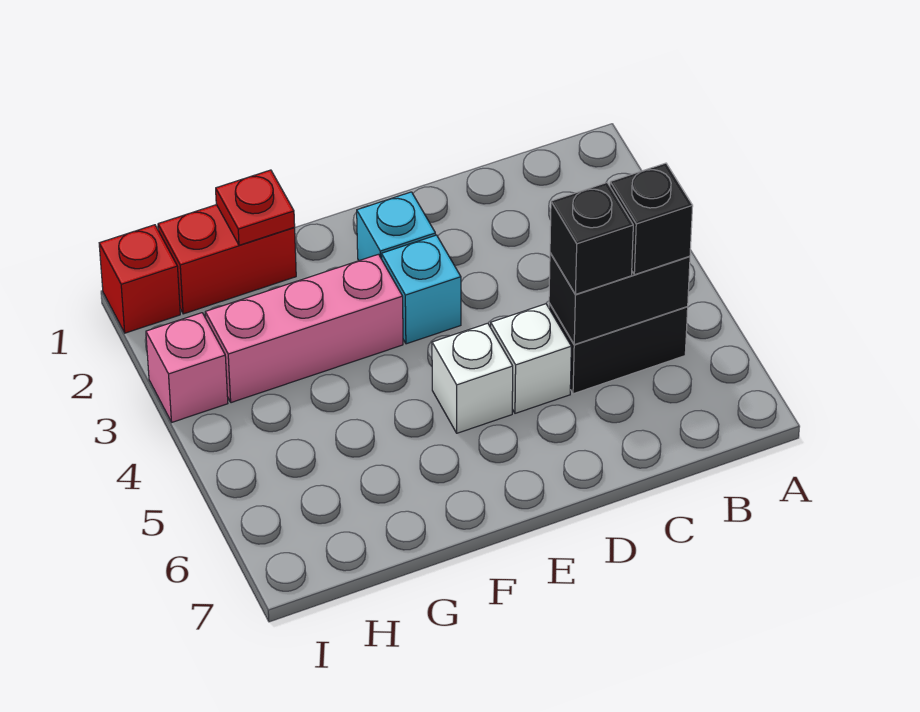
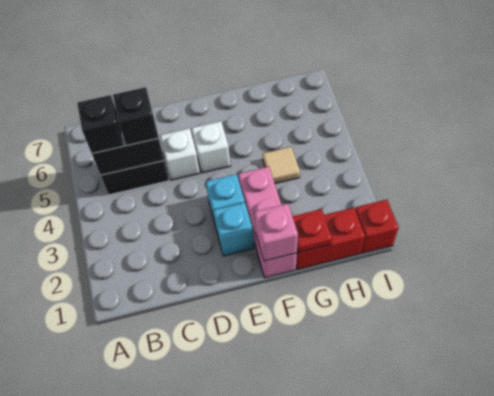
pink 1x3 brick [205,254,403,403] -> pink 1x3 brick turned to [238,167,297,278]
none -> tan 1x1 tile [263,147,300,184]
pink 1x1 brick [146,313,228,422] -> pink 1x1 brick moved to [254,204,298,261]

